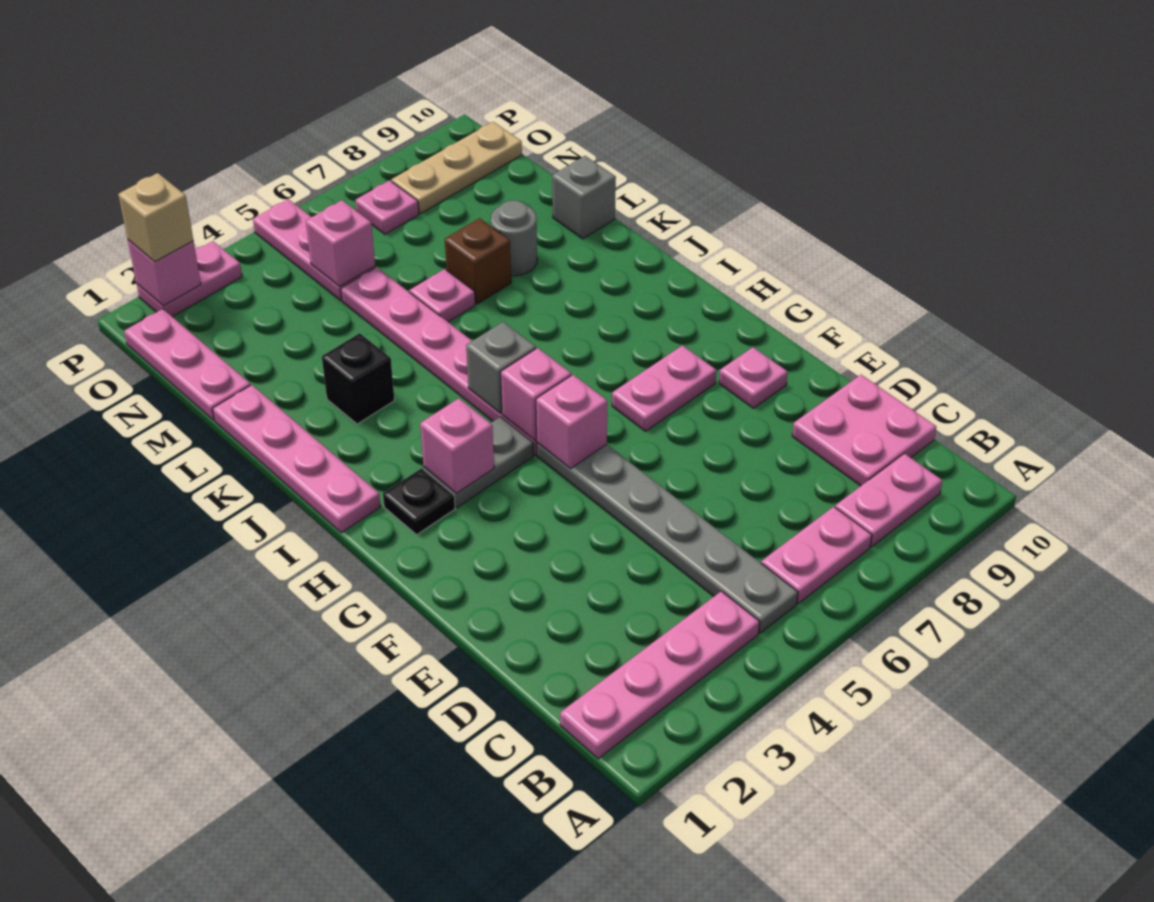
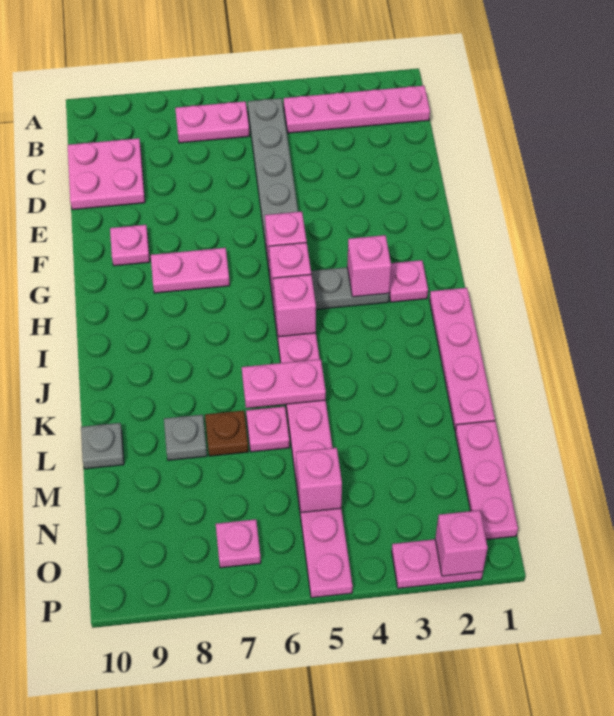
pink 1x2 plate [835,453,942,547] -> pink 1x2 plate moved to [242,359,326,408]
black 1x1 plate [383,468,455,535] -> pink 1x1 plate [389,260,428,302]
grey 1x1 brick [466,322,536,414] -> pink 1x1 brick [273,274,316,337]
black 1x1 brick [322,333,394,424] -> none
brown 1x1 brick [445,218,511,304] -> brown 1x1 plate [205,410,248,456]
grey 1x1 round brick [491,201,537,276] -> grey 1x1 plate [164,415,207,460]
grey 1x1 brick [552,156,616,239] -> grey 1x1 plate [81,423,124,469]
tan 1x3 plate [391,122,522,213] -> none
tan 1x1 brick [118,173,193,262] -> none

